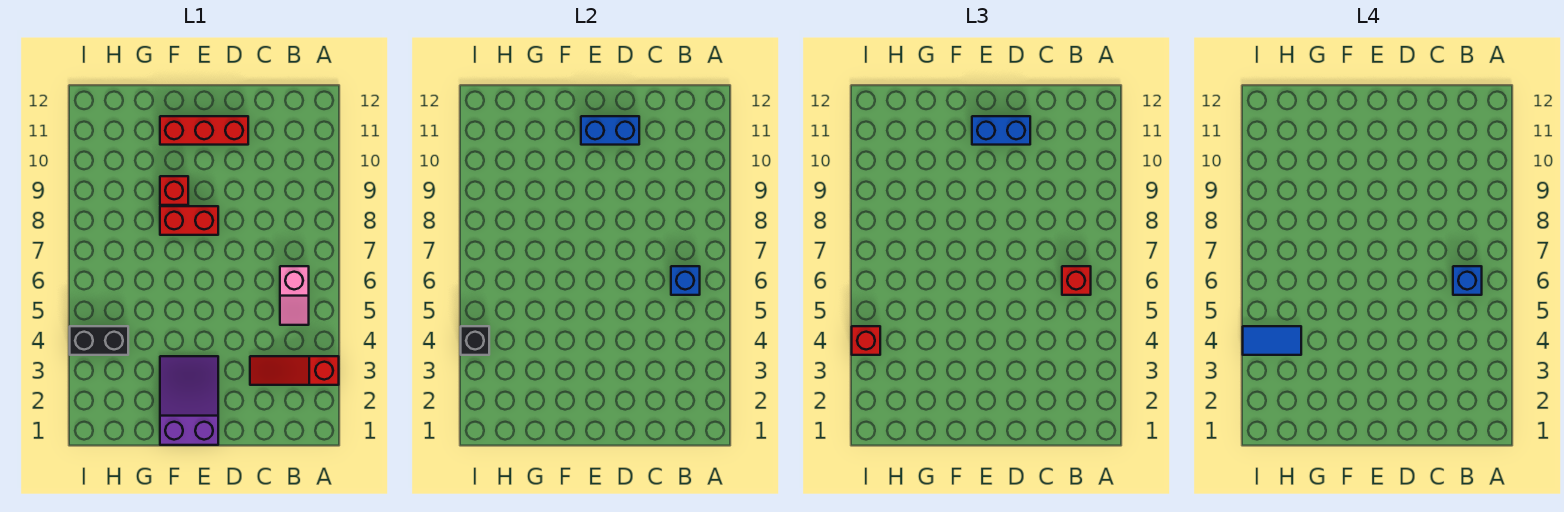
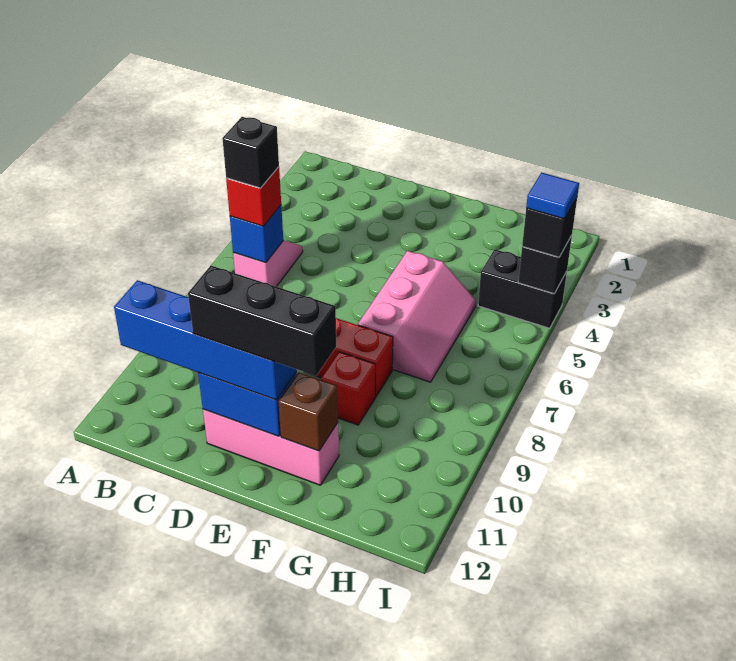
red 1x3 slope [250,356,339,385] -> none
blue 1x1 brick [1453,266,1482,295] -> black 1x1 brick [222,117,279,188]
red 1x3 brick [160,116,248,145] -> pink 1x3 brick [203,409,339,485]
blue 1x2 brick [972,116,1030,145] -> blue 1x4 brick [114,280,297,400]
none -> black 1x3 brick [188,266,336,376]
purple 2x3 slope [160,356,218,445] -> none
none -> pink 2x3 slope [358,251,476,382]
none -> brown 1x1 brick [278,372,338,451]
blue 1x2 tile [1243,326,1301,355] -> blue 1x1 tile [526,173,579,219]
red 1x1 brick [852,326,880,355] -> black 1x1 brick [522,198,577,257]

